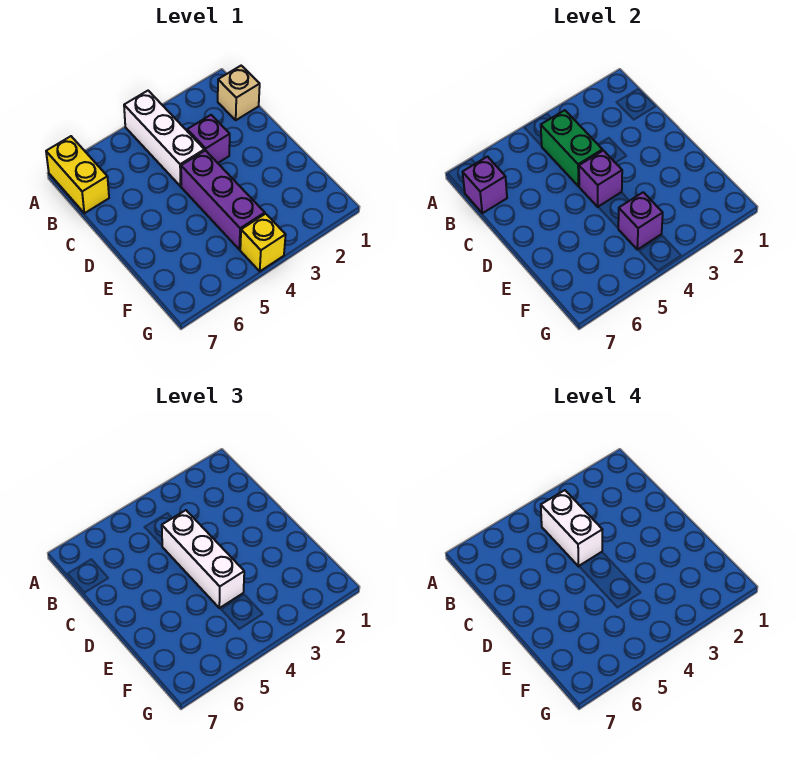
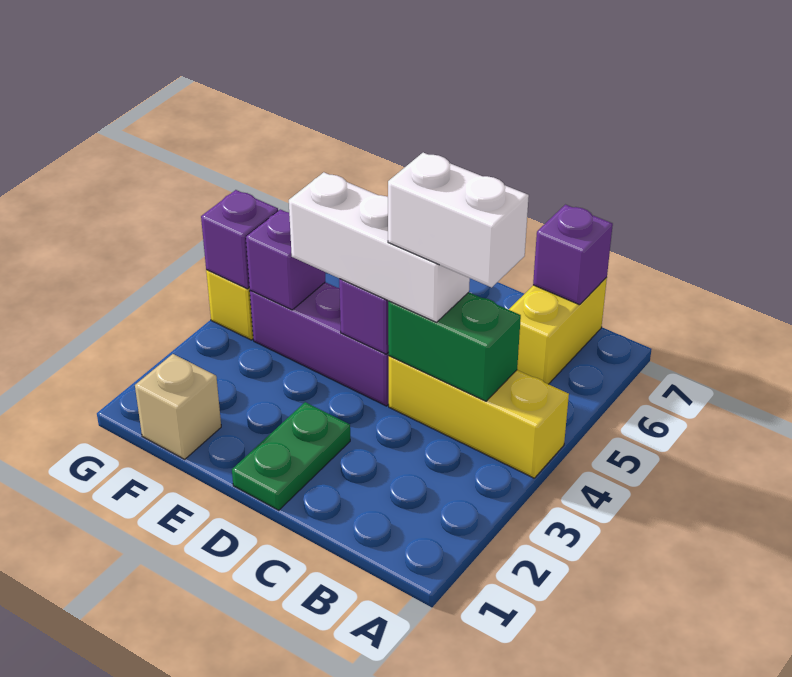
white 1x3 brick [124,91,204,186] -> yellow 1x3 brick [389,356,569,478]
yellow 1x2 brick [46,136,109,213] -> yellow 1x2 brick turned to [509,277,607,384]
tan 1x1 brick [218,66,260,120] -> tan 1x1 brick moved to [135,354,221,459]
purple 1x1 brick [187,115,230,163] -> purple 1x1 brick moved to [201,190,278,289]
none -> green 1x2 plate [232,402,350,510]

